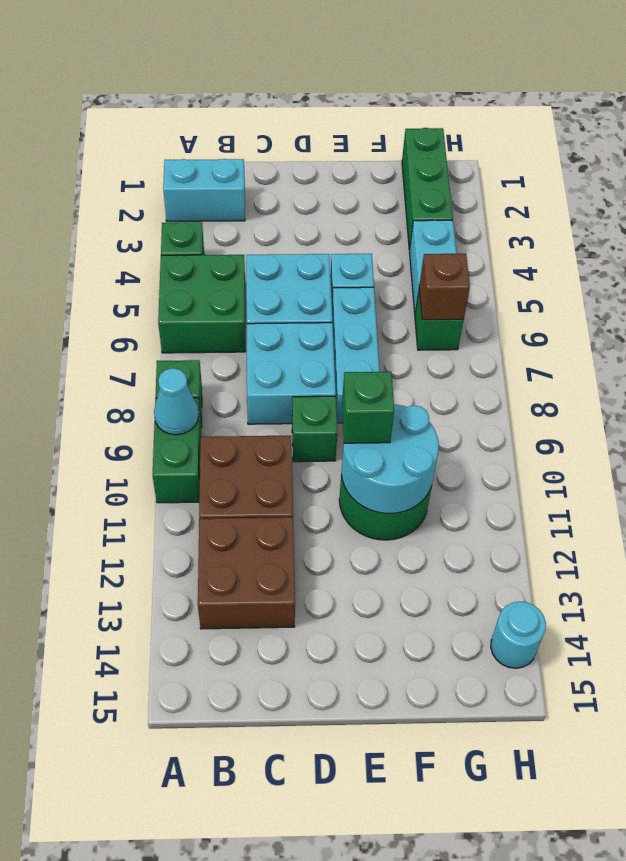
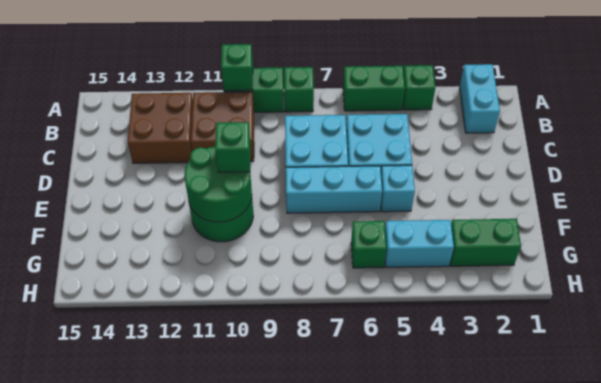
green 2x2 brick [158,255,245,353] -> green 1x2 brick [343,66,405,111]
cyan 1x1 cone [154,368,199,435] -> none
green 1x1 brick [292,396,337,462] -> green 1x1 brick moved to [221,44,253,91]
cyan 2x2 round brick [342,404,439,514] -> green 2x2 round brick [184,147,252,222]
green 1x3 brick [402,128,453,250] -> green 1x2 brick [450,219,521,266]
brown 1x1 brick [419,254,470,320] -> none
cyan 1x1 round brick [491,601,546,668] -> none

